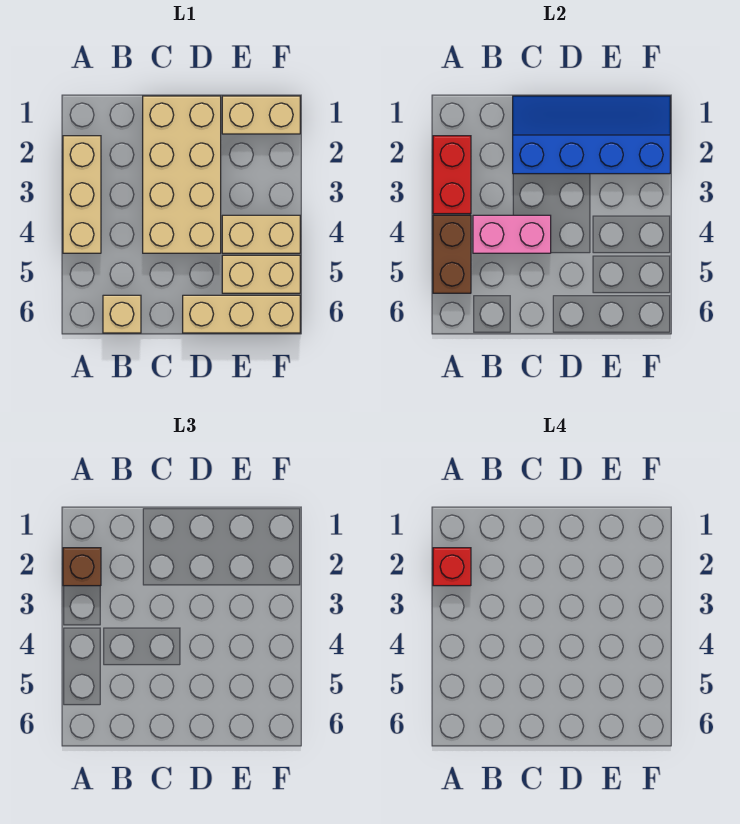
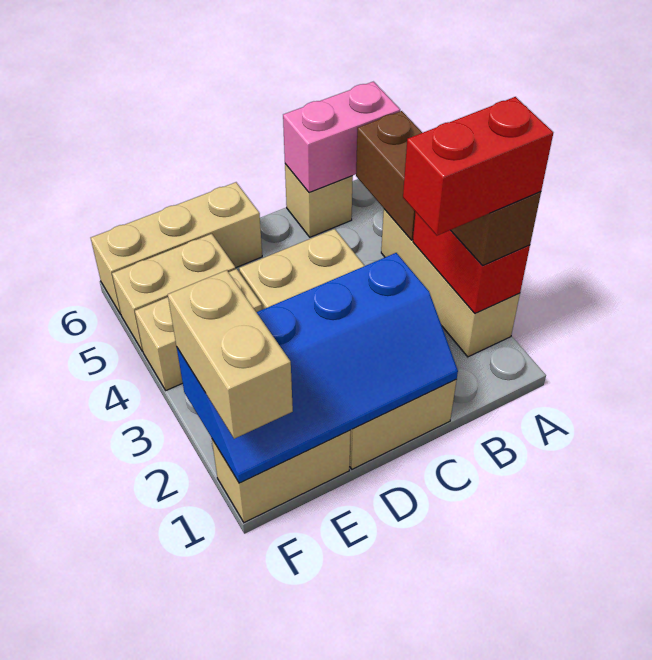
red 1x1 brick [433,548,471,586] -> red 1x2 brick [403,97,553,236]
pink 1x2 brick [473,215,551,253] -> pink 1x2 brick moved to [283,82,400,193]
none -> tan 1x2 brick [168,270,293,439]

